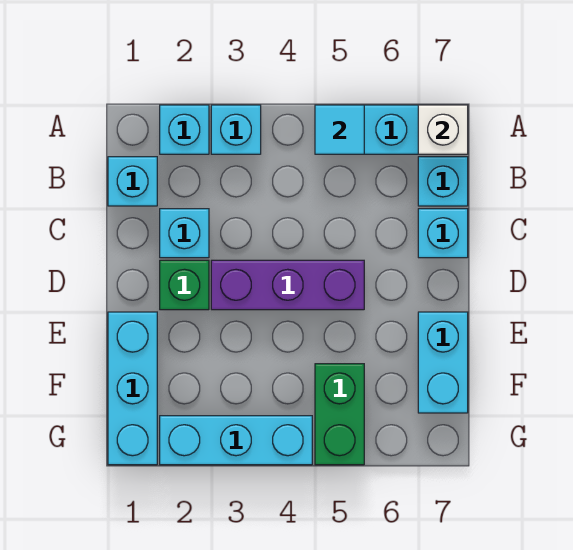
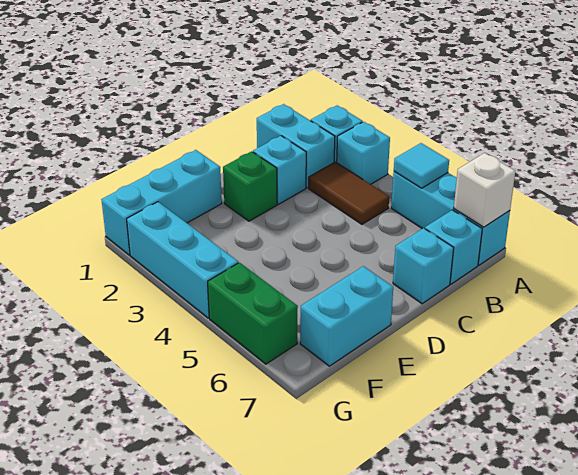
cyan 1x1 brick [108,157,157,206] -> cyan 1x2 brick [257,104,335,188]
none -> brown 1x2 tile [309,162,389,224]
purple 1x3 brick [211,260,364,310] -> none
green 1x2 brick [315,364,364,465] -> green 1x2 brick turned to [208,263,298,364]

